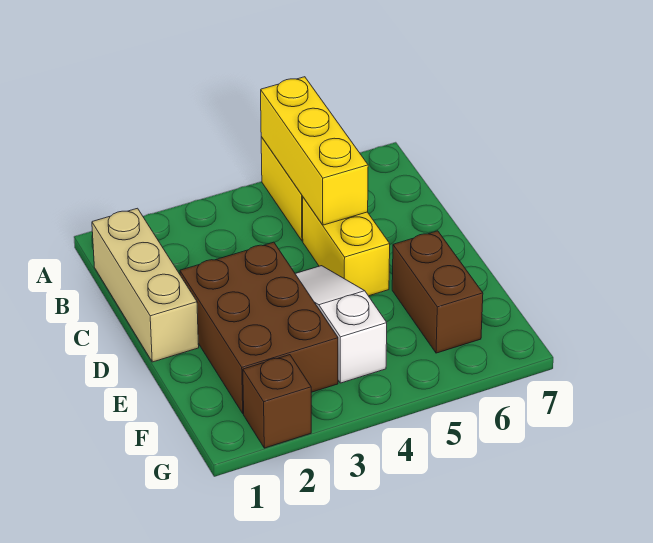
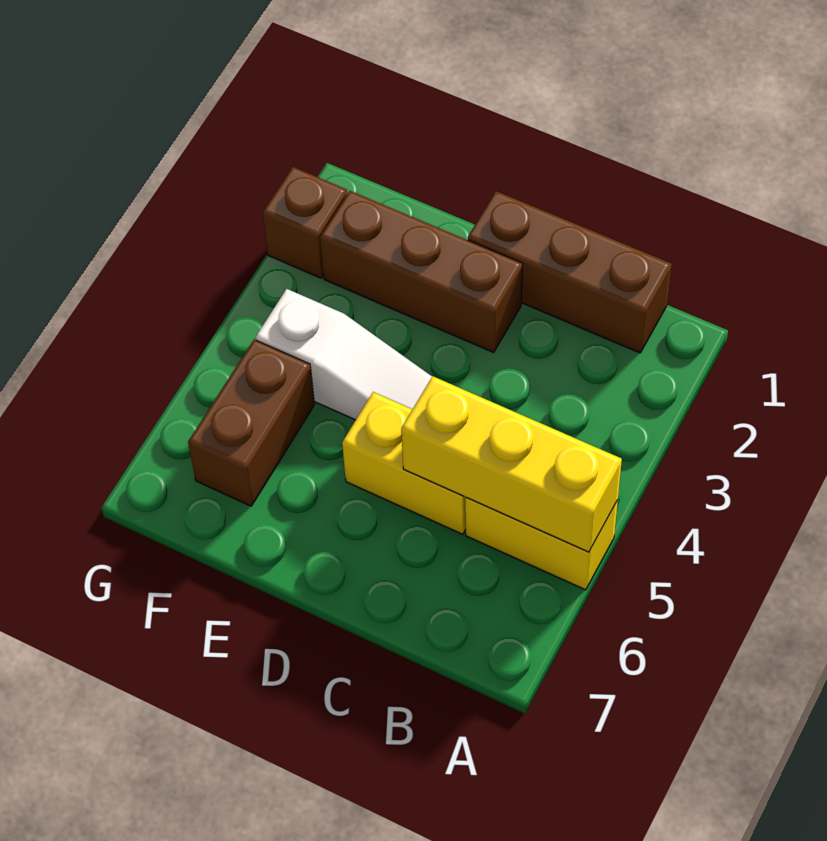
tan 1x3 brick [92,208,199,362] -> brown 1x3 brick [468,191,672,353]
brown 2x3 brick [180,242,338,414] -> brown 1x3 brick [320,191,523,352]
brown 1x2 brick [392,231,483,353] -> brown 1x2 brick turned to [188,340,315,506]

